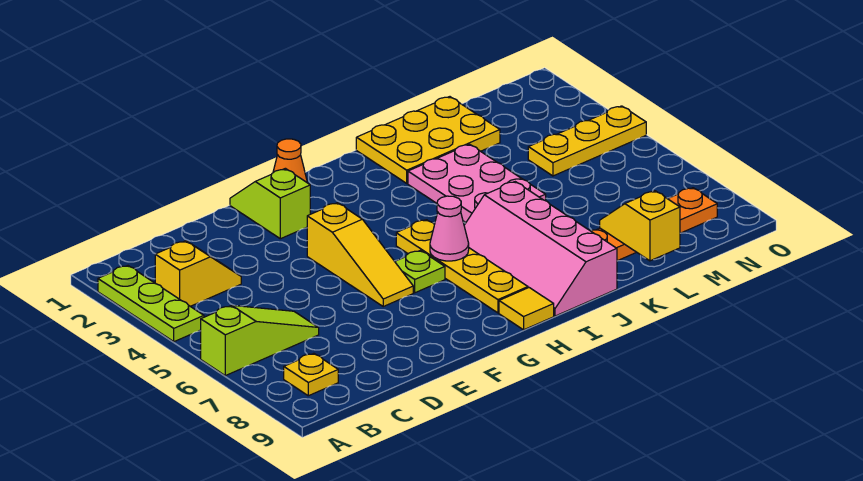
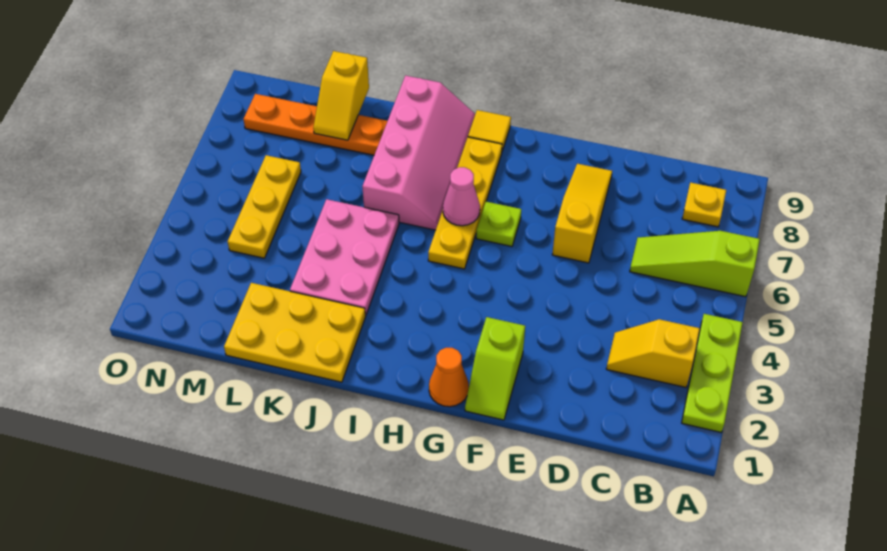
yellow 1x3 slope [307,203,413,306] -> yellow 1x3 slope moved to [552,164,612,263]
yellow 1x3 plate [528,106,646,176] -> yellow 1x3 plate turned to [228,155,301,258]

